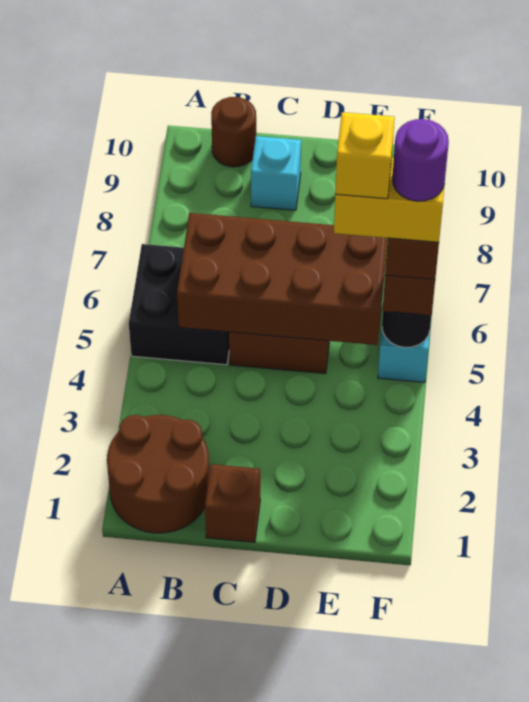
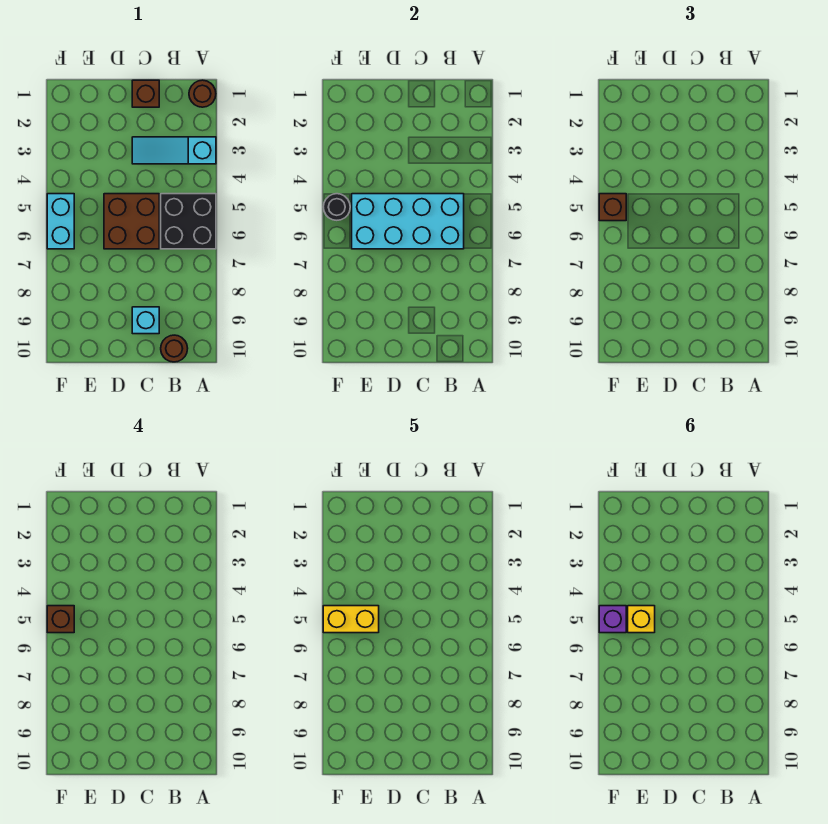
brown 2x2 round brick [107,415,209,533] -> brown 1x1 round brick [189,80,216,107]
none -> cyan 1x3 slope [132,137,216,164]
brown 2x4 brick [177,213,387,345] -> cyan 2x4 brick [352,194,464,249]
purple 1x1 round brick [392,119,449,201] -> purple 1x1 brick [599,606,626,633]

